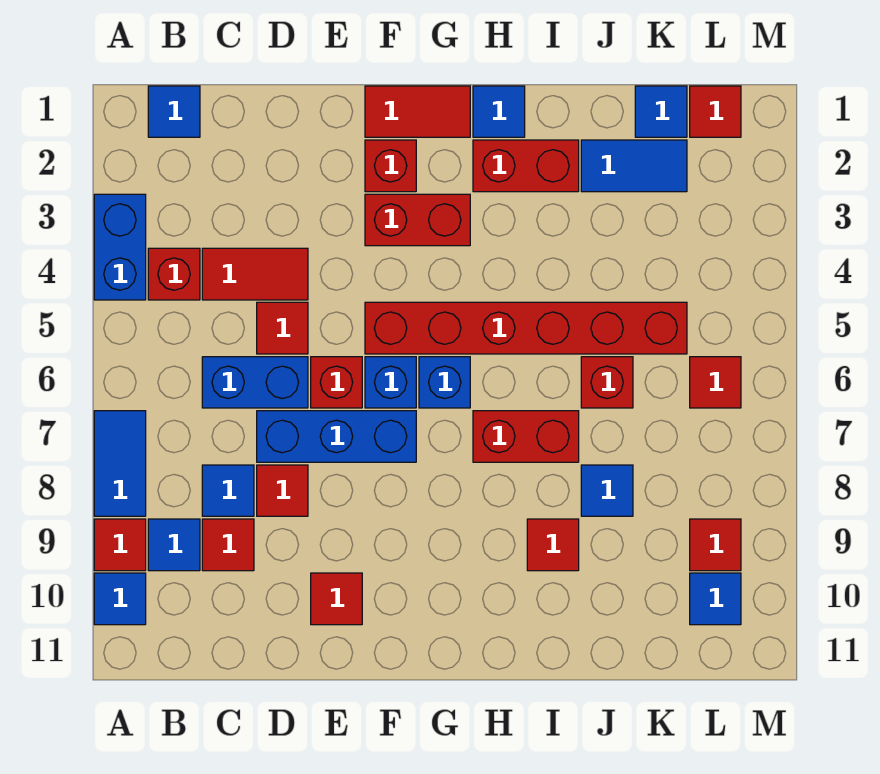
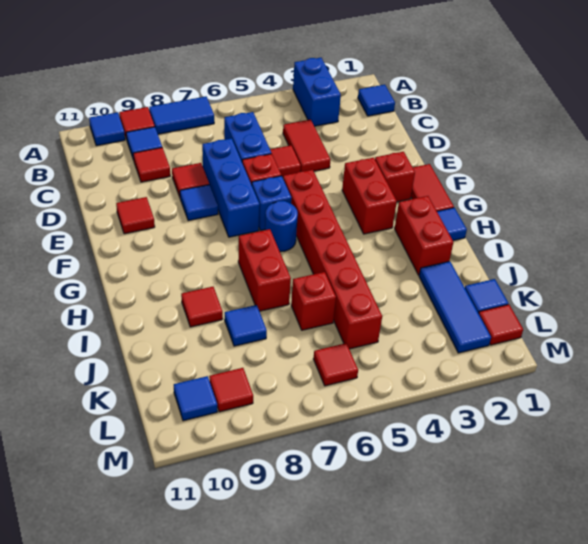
blue 1x2 brick [94,194,146,300] -> blue 1x2 brick turned to [293,58,341,126]
red 1x1 brick [148,248,200,300] -> none
blue 1x1 tile [202,465,254,516] -> blue 1x1 tile moved to [180,185,218,221]
blue 1x1 brick [419,357,470,408] -> blue 1x1 round brick [265,201,298,252]
blue 1x2 tile [581,140,687,192] -> blue 1x3 tile [419,261,491,353]

